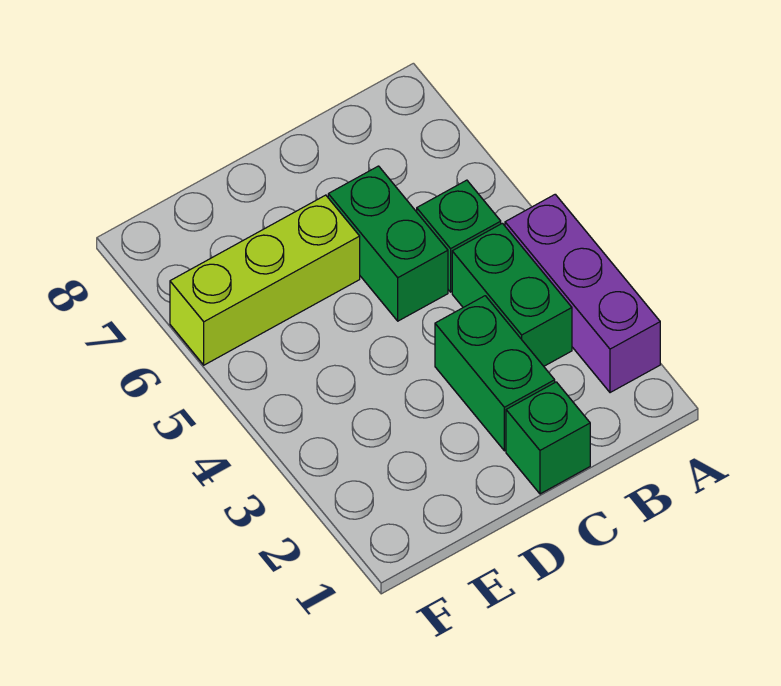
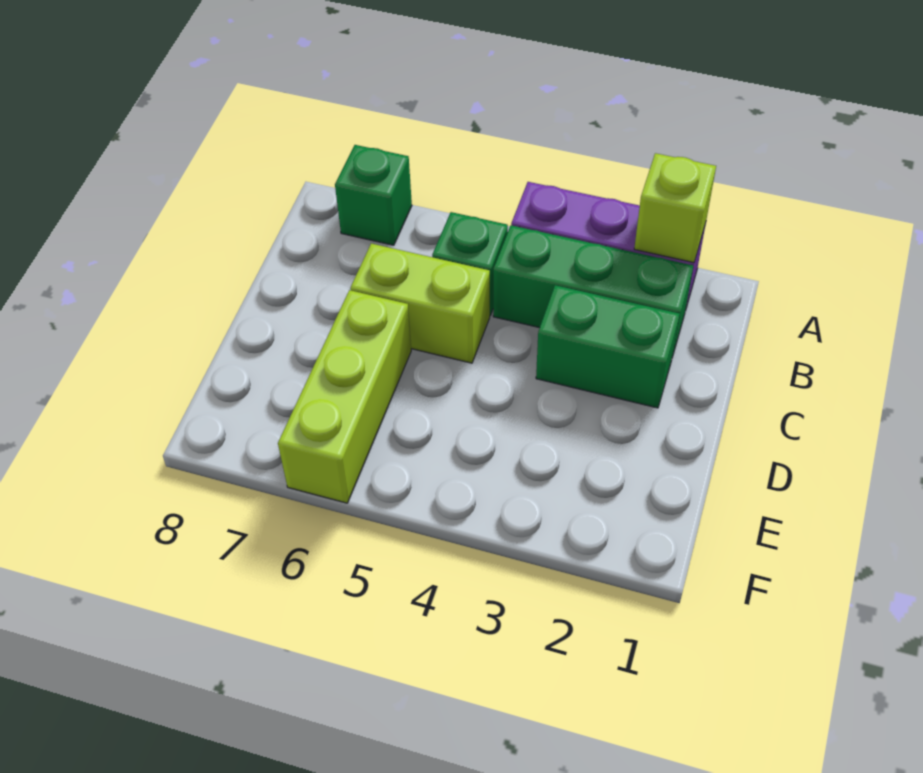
none -> lime 1x1 brick [634,153,716,263]
green 1x2 brick [452,223,572,366] -> green 1x3 brick [493,225,693,356]
green 1x1 brick [506,382,590,494] -> green 1x1 brick moved to [335,145,412,245]
green 1x2 brick [328,166,448,321] -> lime 1x2 brick [350,244,490,363]

